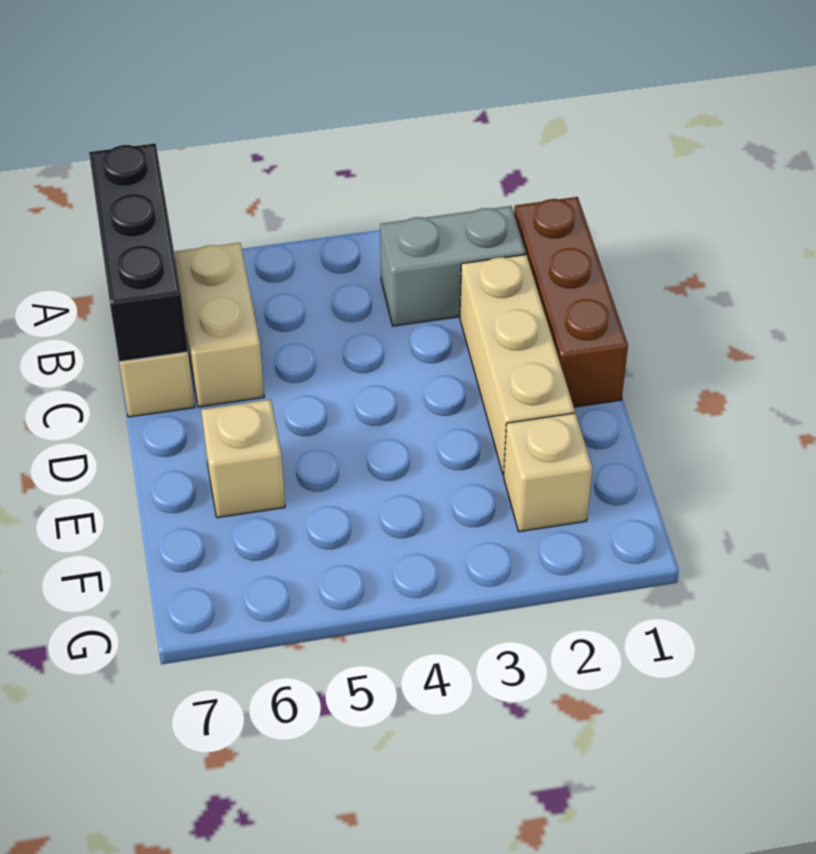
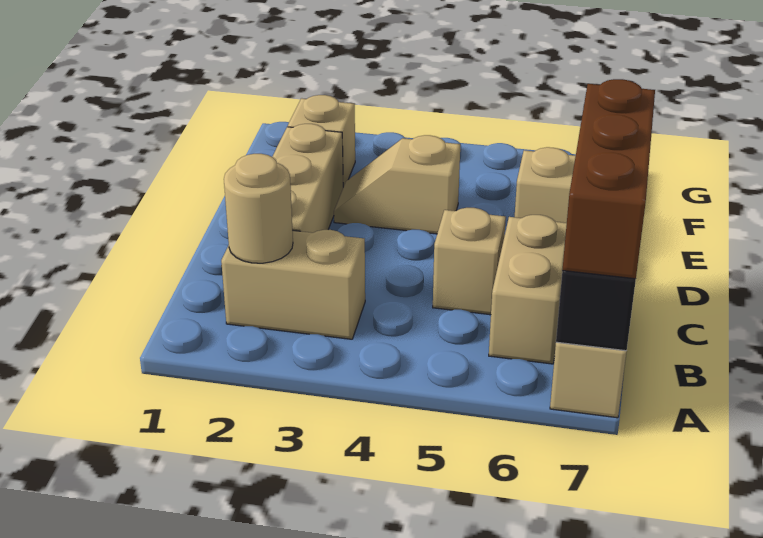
brown 1x3 brick [514,197,628,407] -> brown 1x3 brick moved to [562,79,655,279]
grey 1x2 brick [380,206,526,326] -> tan 1x2 brick [221,230,365,339]
none -> tan 1x1 round brick [224,154,293,263]
none -> tan 1x1 brick [433,208,506,315]
none -> tan 1x2 slope [334,135,460,234]

